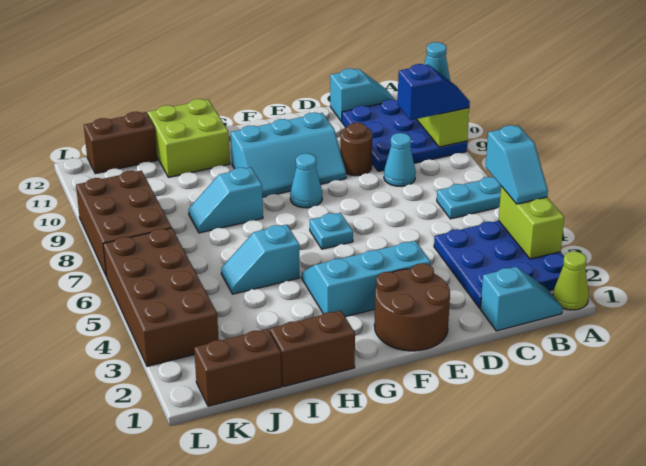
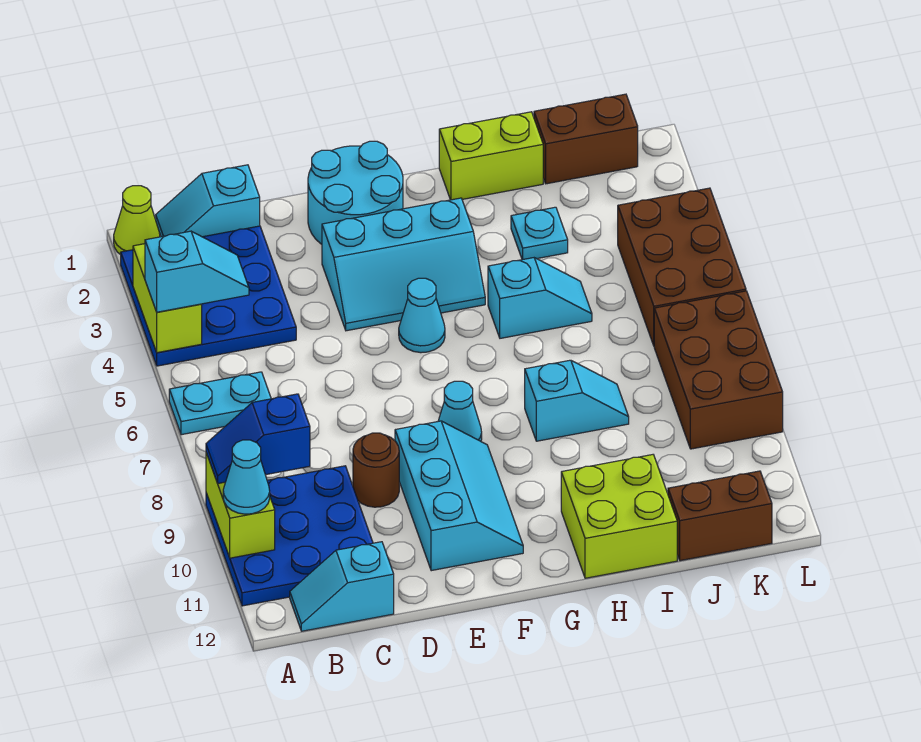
cyan 1x2 slope [486,125,548,204] -> cyan 1x2 slope turned to [145,231,249,312]
cyan 1x1 cone [384,133,416,186] -> cyan 1x1 cone moved to [399,278,445,353]
brown 2x2 round brick [374,263,450,351] -> cyan 2x2 round brick [308,141,403,244]
cyan 2x3 slope [231,112,346,197] -> cyan 2x3 slope turned to [395,421,523,571]
cyan 1x1 plate [310,213,353,249] -> cyan 1x1 plate moved to [511,207,568,260]
brown 1x2 brick [270,311,355,387] -> lime 1x2 brick [439,112,543,200]
brown 2x4 brick [103,228,219,366] -> brown 2x3 brick [618,188,746,345]

